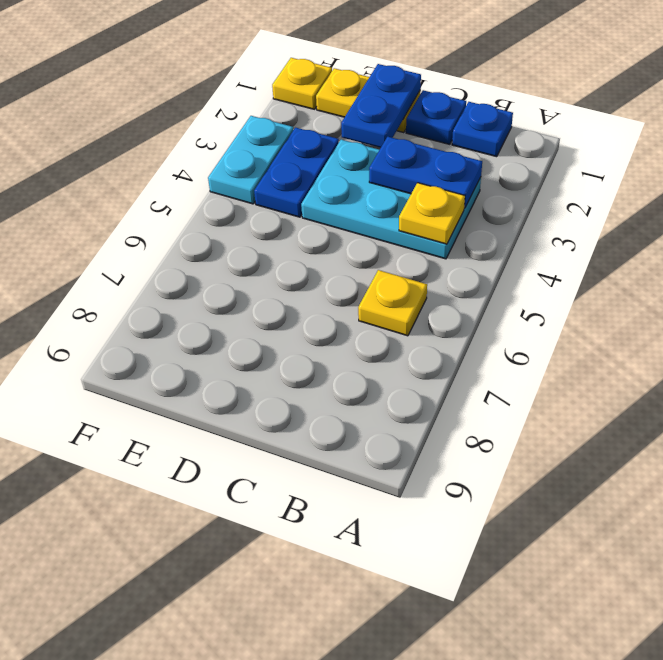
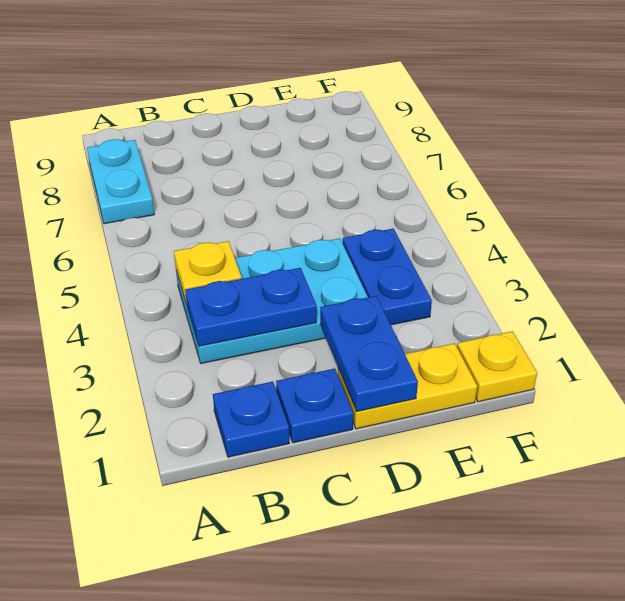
yellow 1x1 plate [358,270,427,336] -> none
cyan 1x2 plate [208,116,293,204] -> cyan 1x2 plate moved to [87,139,154,224]

